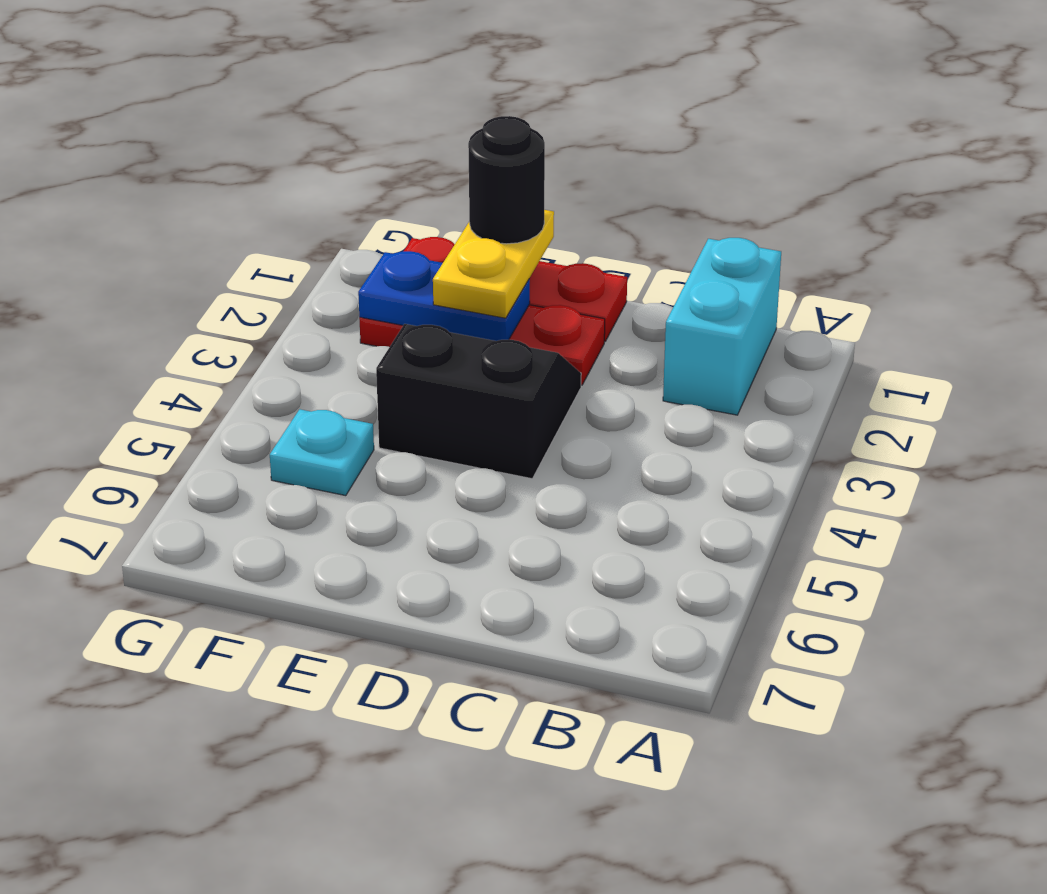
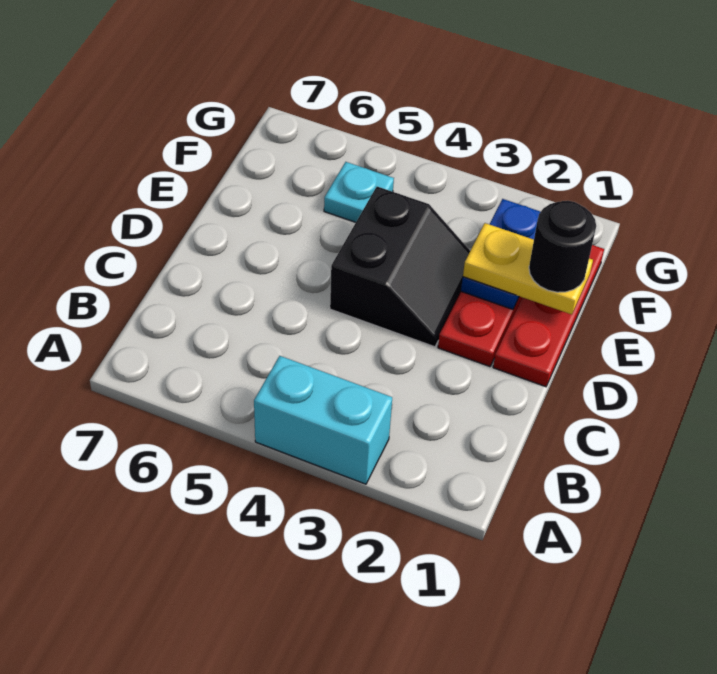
cyan 1x2 brick [663,238,781,415] -> cyan 1x2 brick moved to [254,356,392,484]

